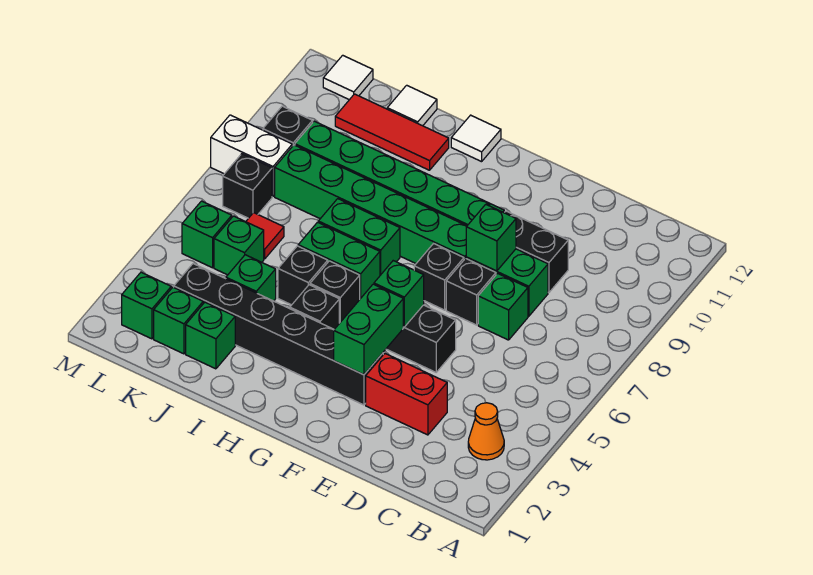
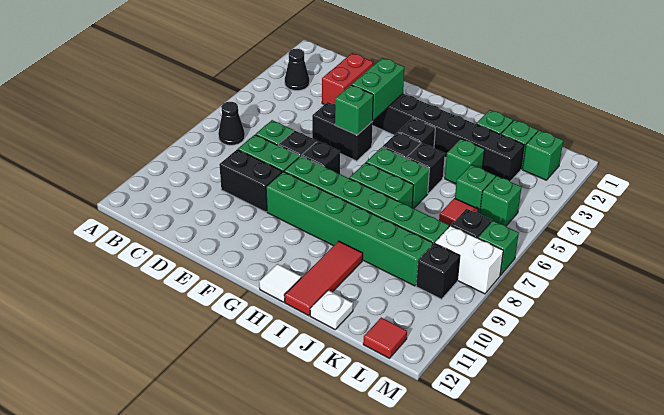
orange 1x1 cone [468,403,504,460] -> black 1x1 cone [285,49,309,91]
none -> black 1x1 cone [218,102,245,145]
red 1x2 brick [366,354,447,435] -> red 1x2 brick turned to [322,53,373,105]
green 1x1 brick [466,204,516,271] -> green 1x1 brick moved to [478,221,519,275]
red 1x3 tile [335,94,449,170] -> red 1x3 tile turned to [284,241,363,316]
white 1x1 tile [387,85,437,126] -> white 1x1 plate [310,290,353,329]
white 1x1 tile [323,55,373,100] -> red 1x1 tile [363,318,407,358]

